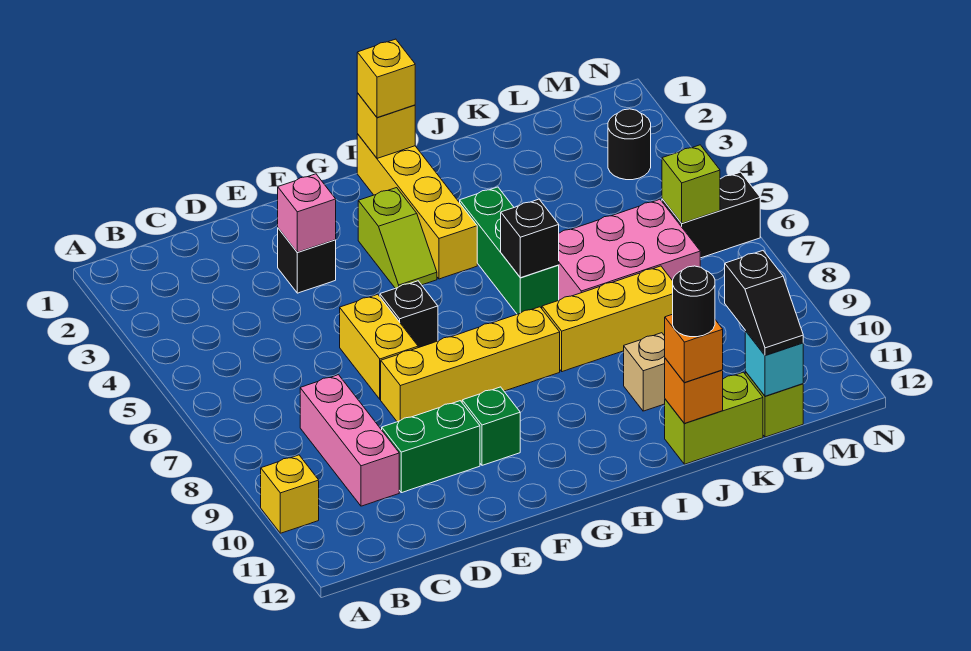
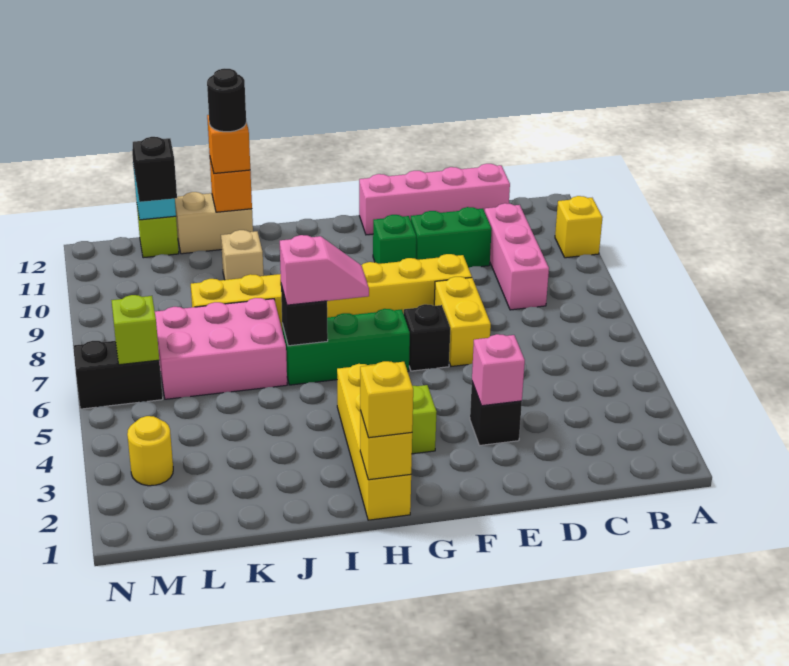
none -> pink 1x4 brick [359,164,510,235]
none -> pink 1x2 slope [280,235,369,305]
green 1x3 brick [460,187,559,314] -> green 1x3 brick turned to [282,309,410,385]
lime 1x2 brick [665,372,763,464] -> tan 1x2 brick [175,192,253,254]
black 1x1 round brick [608,109,651,180] -> yellow 1x1 round brick [127,416,173,486]

